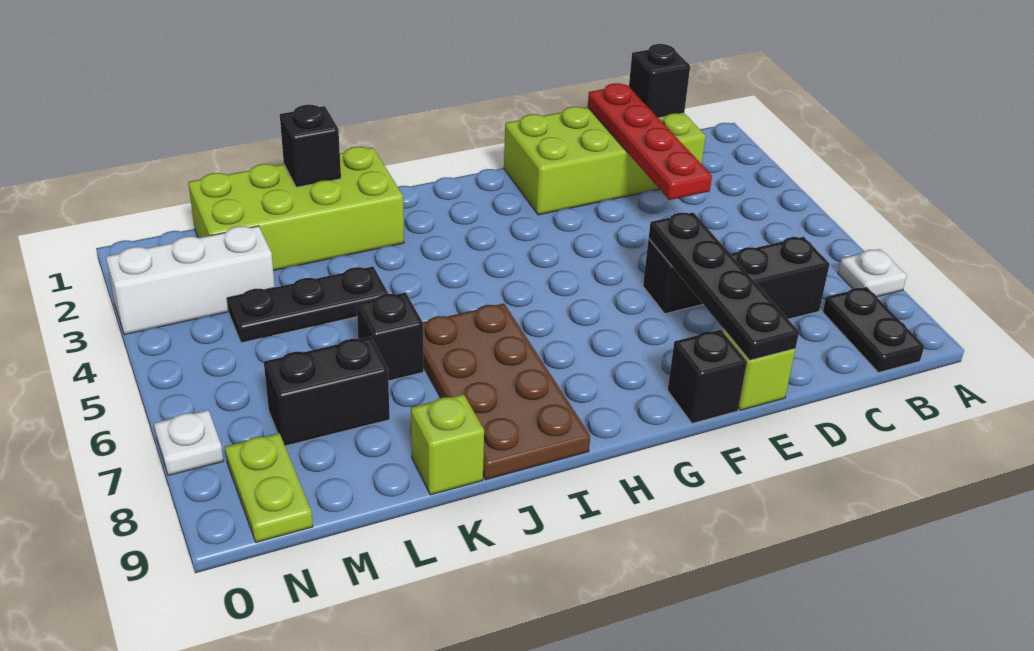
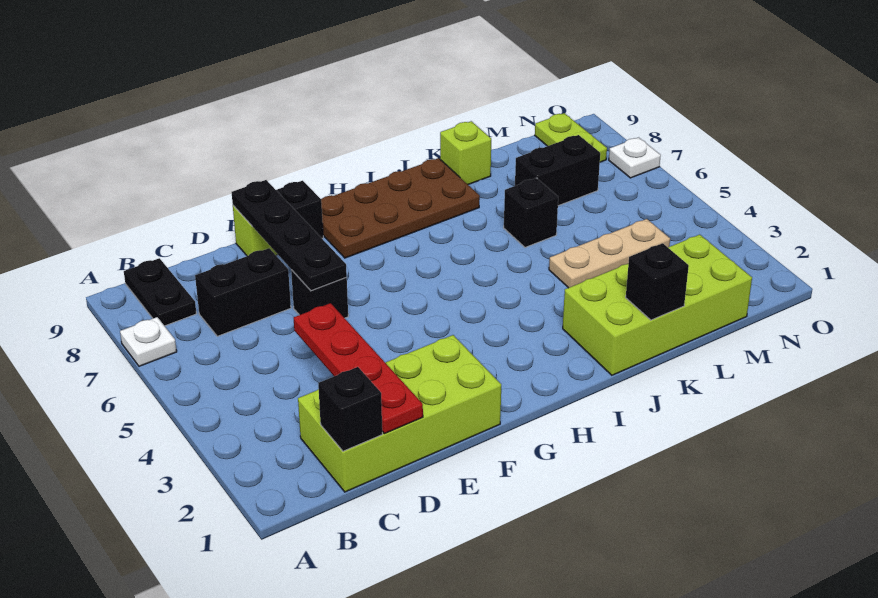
brown 2x4 plate [423,304,590,480] -> brown 2x4 plate turned to [321,158,480,258]
black 1x3 plate [227,267,388,343] -> tan 1x3 plate [549,219,670,288]
white 1x3 brick [106,226,275,335] -> none

